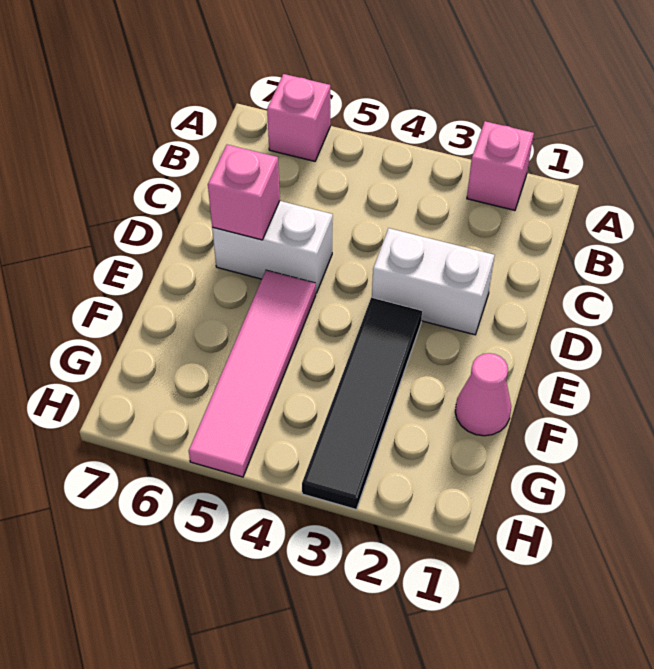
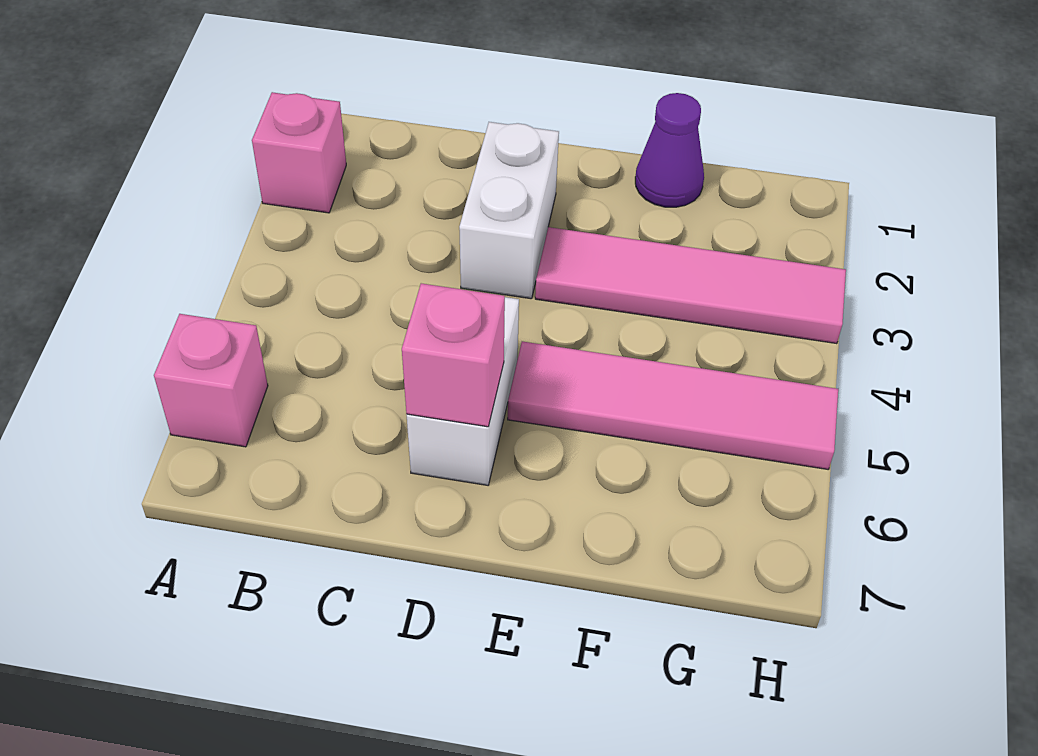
black 1x4 tile [302,298,422,509] -> pink 1x4 tile [535,227,846,344]
pink 1x1 cone [455,353,511,436] -> purple 1x1 cone [635,93,704,207]

